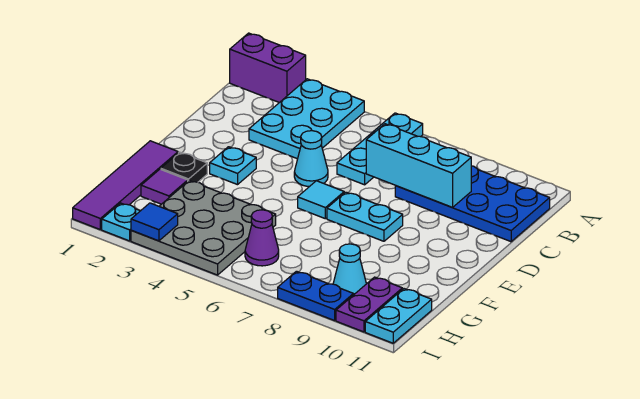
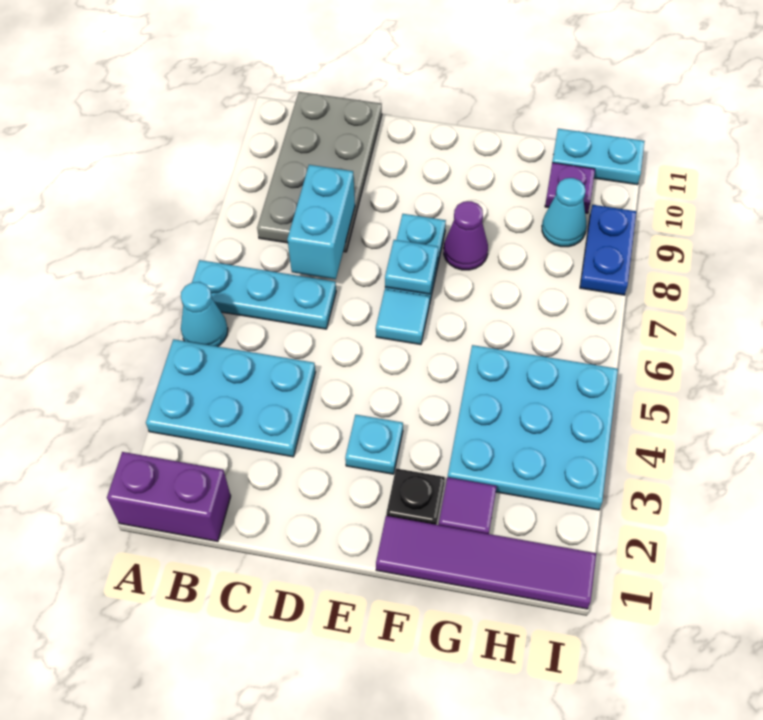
purple 1x2 brick [230,33,306,103] -> purple 1x2 brick turned to [107,452,231,541]
blue 2x4 plate [395,166,550,242] -> grey 2x4 plate [257,92,382,252]
cyan 1x3 brick [366,124,471,207] -> cyan 1x2 brick [287,165,355,279]
cyan 1x1 cone [294,131,328,187] -> cyan 1x1 cone moved to [181,282,228,347]
grey 3x3 plate [131,181,276,275] -> cyan 3x3 plate [448,345,618,510]
purple 1x1 cone [245,210,279,266] -> purple 1x1 cone moved to [444,201,488,270]
purple 1x2 plate [336,277,402,332] -> purple 1x1 plate [545,163,595,213]
cyan 1x1 plate [102,203,140,241] -> cyan 1x1 plate moved to [385,240,438,294]
blue 1x1 tile [131,203,178,241] -> none

